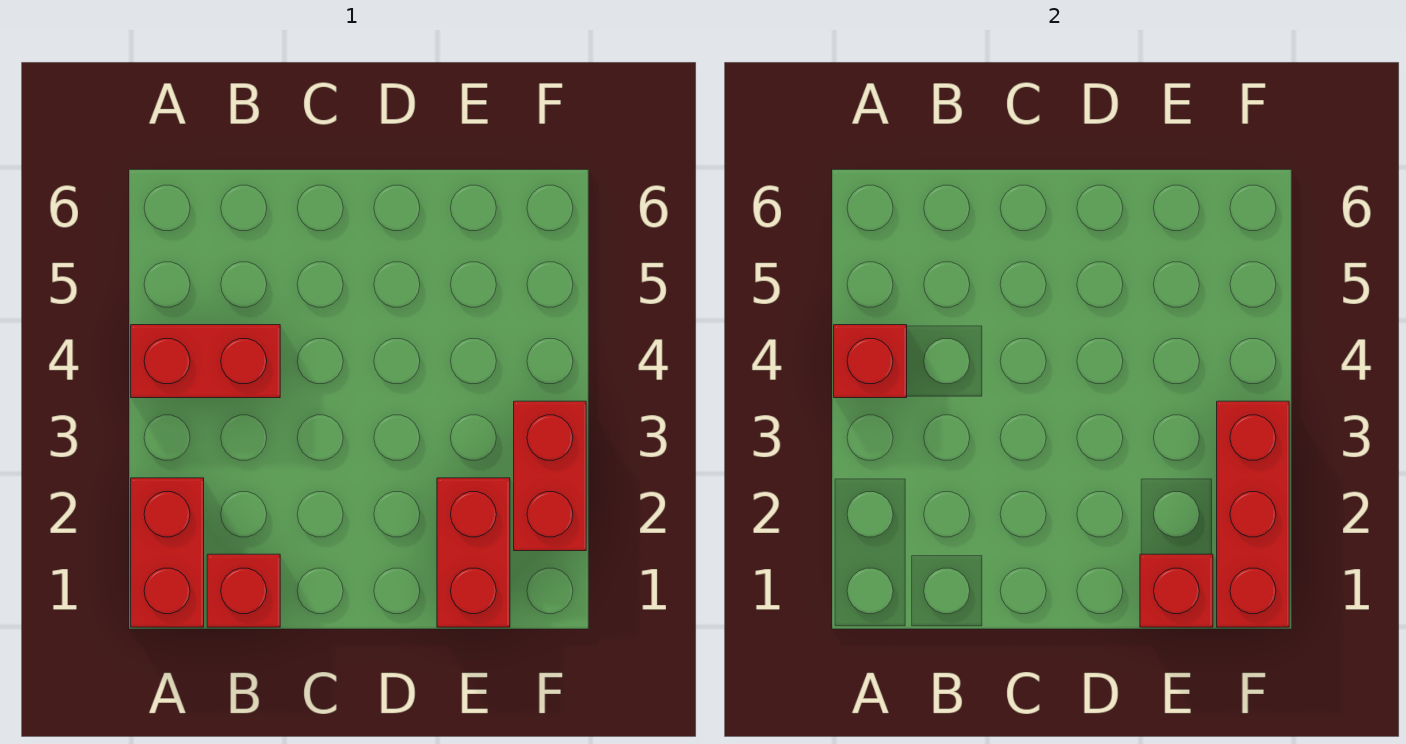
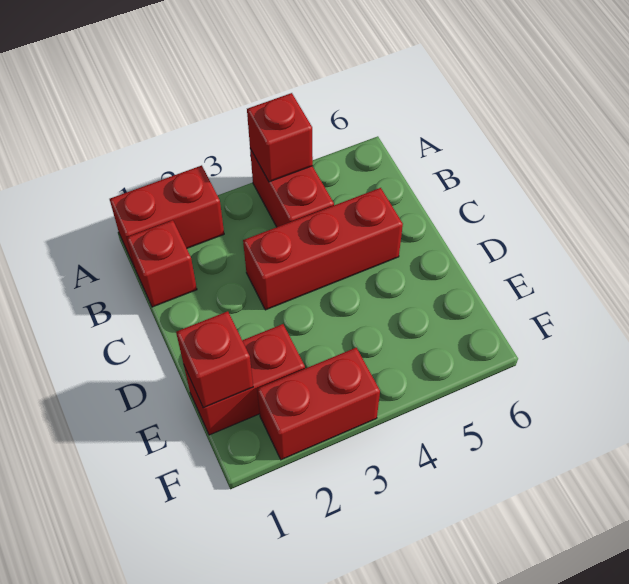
red 1x3 brick [1217,401,1289,627] -> red 1x3 brick moved to [243,188,403,310]

